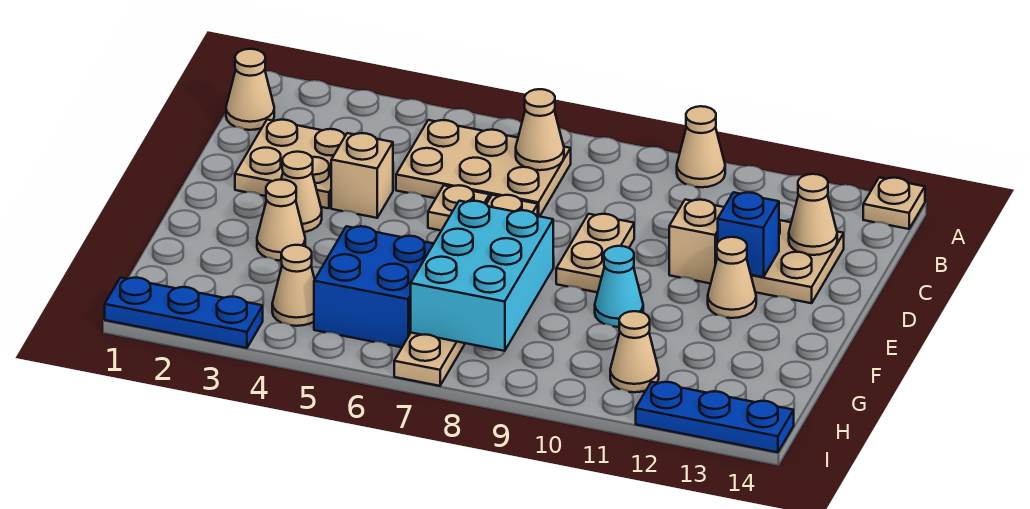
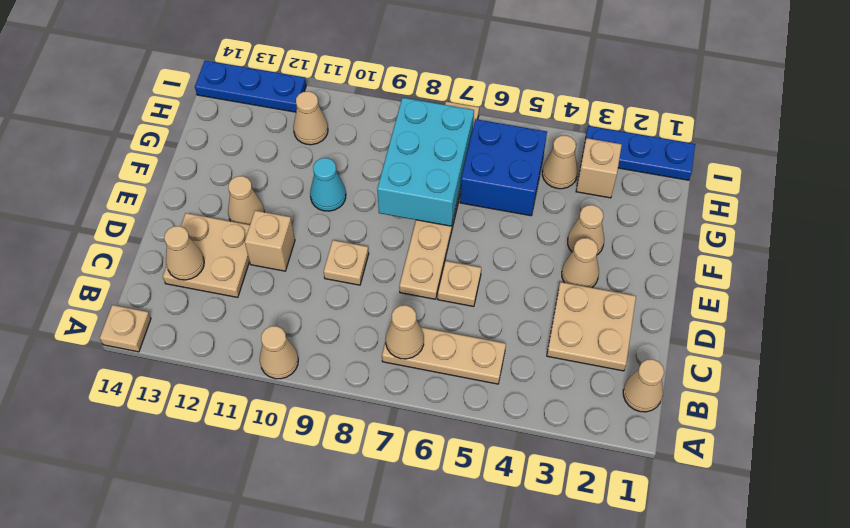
tan 2x3 plate [396,120,571,216] -> tan 1x3 plate [382,322,506,384]
tan 1x1 brick [331,133,393,218] -> tan 1x1 brick moved to [576,138,622,198]
tan 1x2 plate [556,214,634,292] -> tan 1x1 plate [324,240,369,285]
blue 1x1 brick [718,192,779,277] -> none

